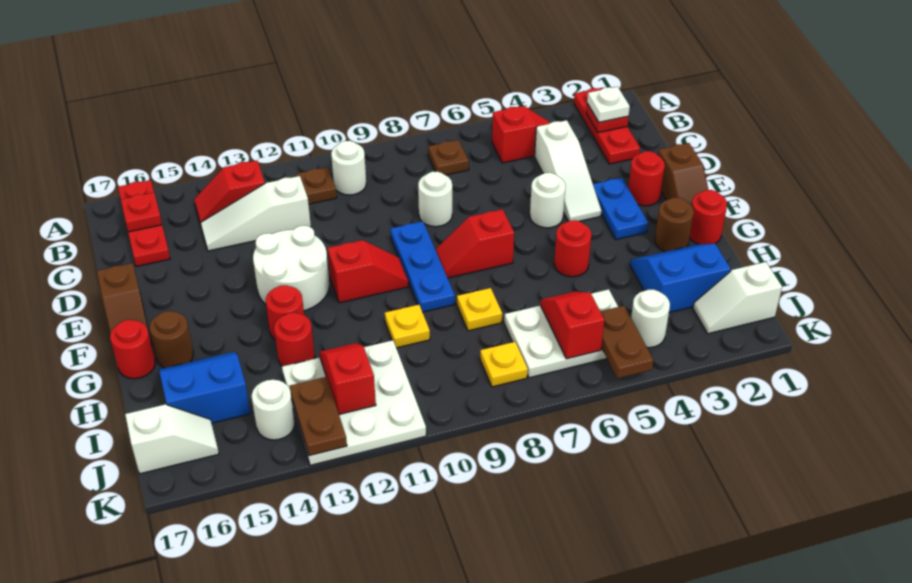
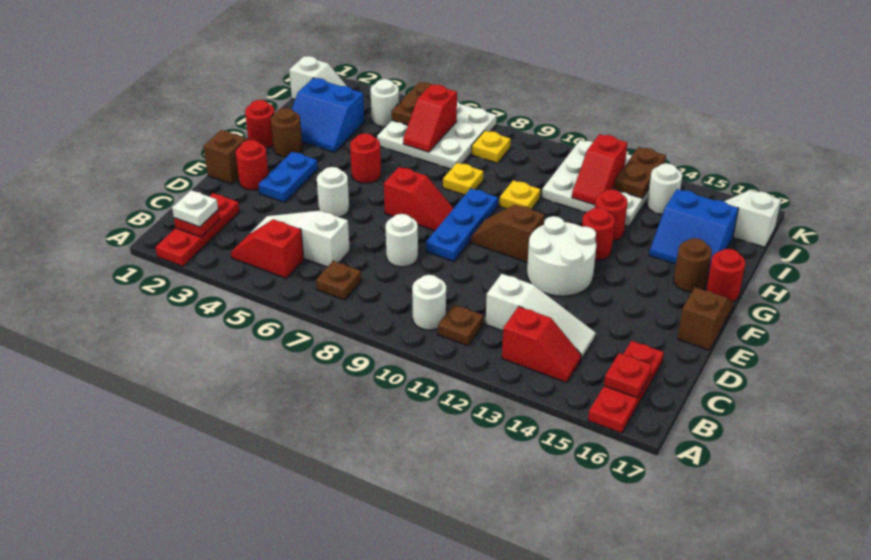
white 1x3 slope [535,120,601,221] -> white 1x3 slope turned to [251,211,350,267]
red 1x2 slope [328,240,409,303] -> brown 1x2 slope [471,205,544,262]
white 2x3 plate [504,289,618,378] -> white 3x3 plate [377,102,497,169]

